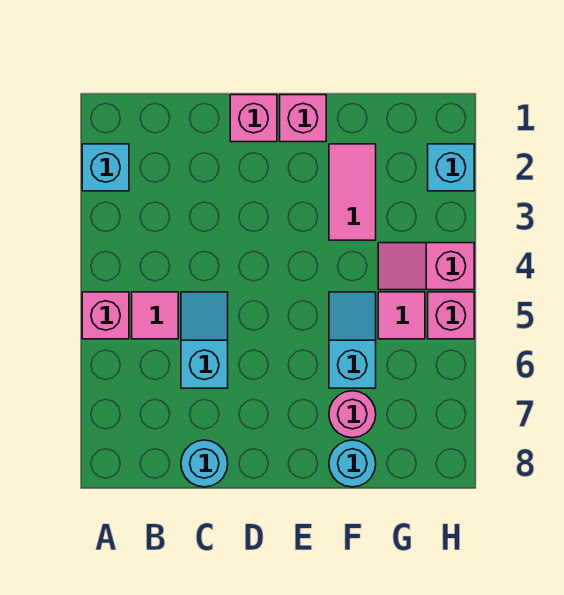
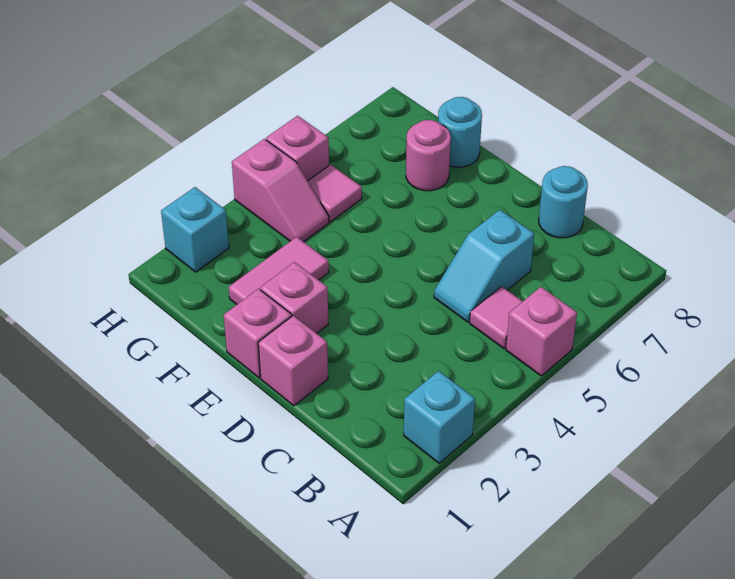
none -> pink 1x1 brick [260,262,328,333]
cyan 1x2 slope [329,292,376,388] -> none

